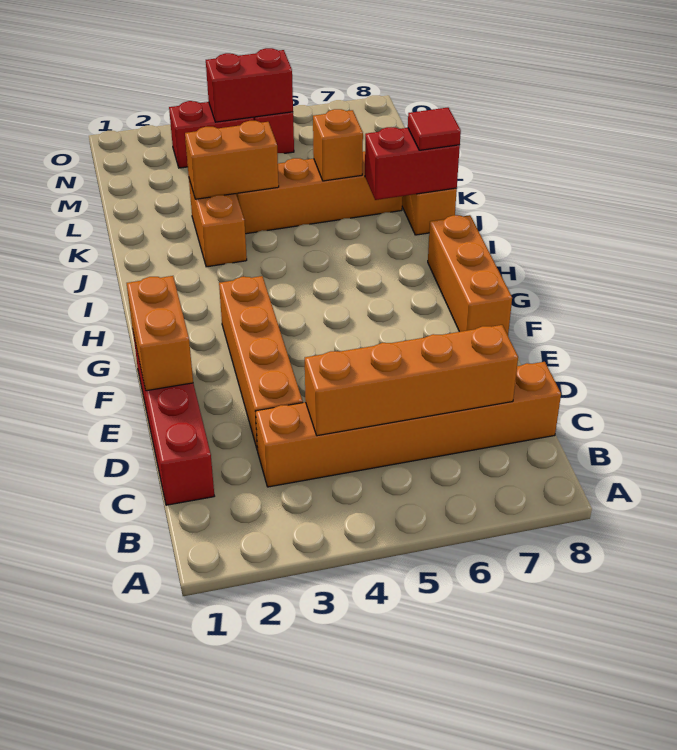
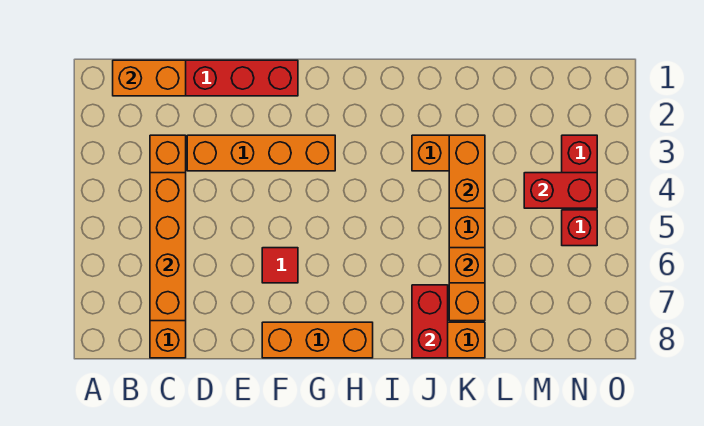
orange 1x2 brick [127,276,193,391] -> orange 1x2 brick moved to [113,60,186,96]
red 1x1 tile [408,108,461,150] -> red 1x1 tile moved to [262,248,298,283]
red 1x2 brick [206,48,293,122] -> red 1x2 brick turned to [524,173,597,208]

